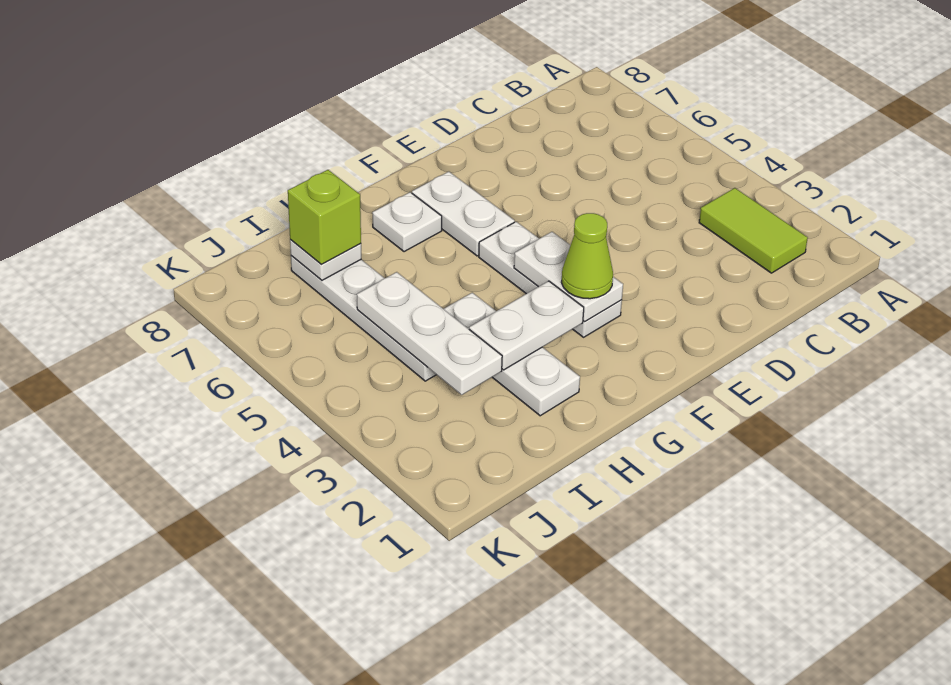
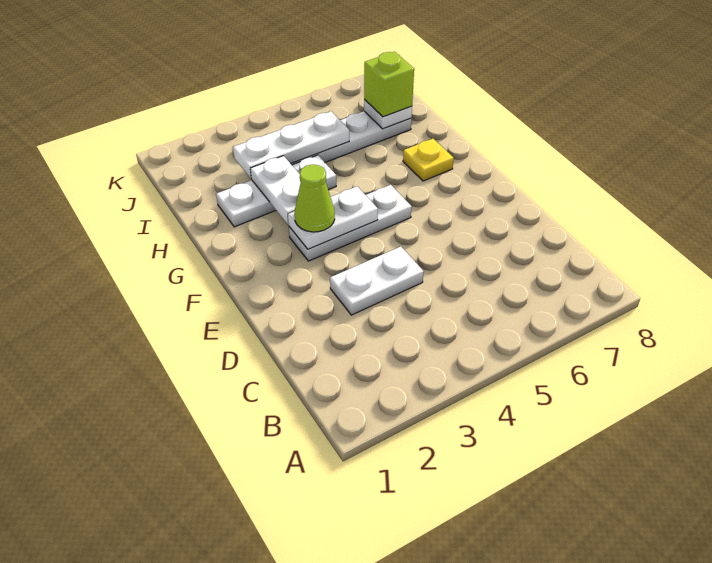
lime 1x2 tile [699,188,808,273] -> none
white 1x2 plate [412,172,515,256] -> white 1x2 plate moved to [330,247,424,315]
white 1x1 plate [372,192,442,252] -> yellow 1x1 plate [403,139,454,181]

